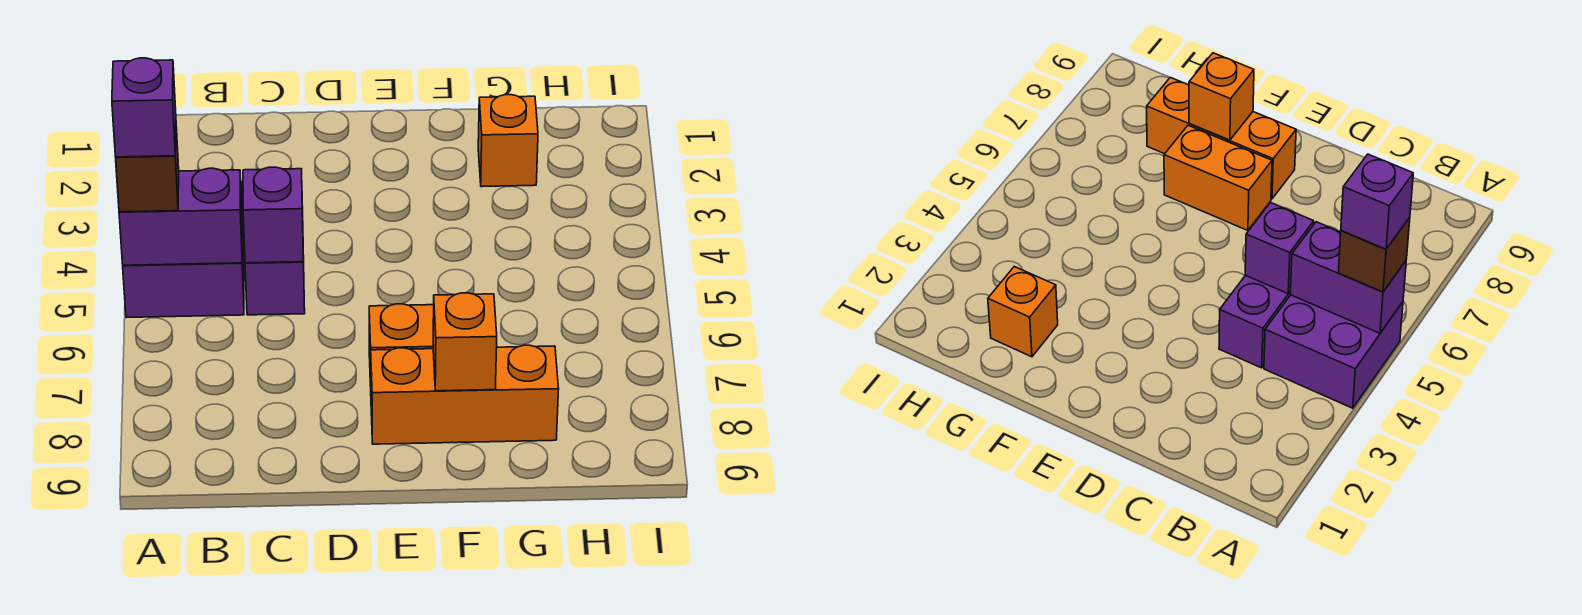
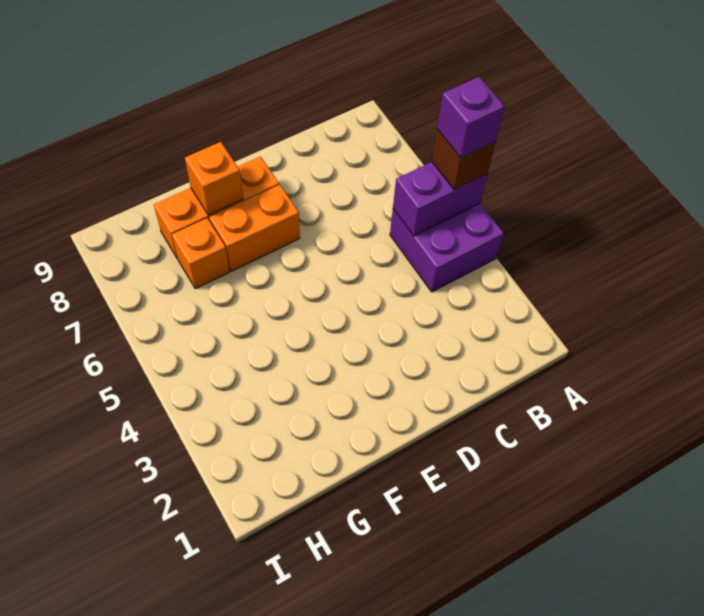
purple 1x2 brick [245,207,305,315] -> none
purple 1x1 brick [243,167,303,263] -> none
orange 1x1 brick [478,95,538,187] -> orange 1x1 brick moved to [172,218,230,289]

